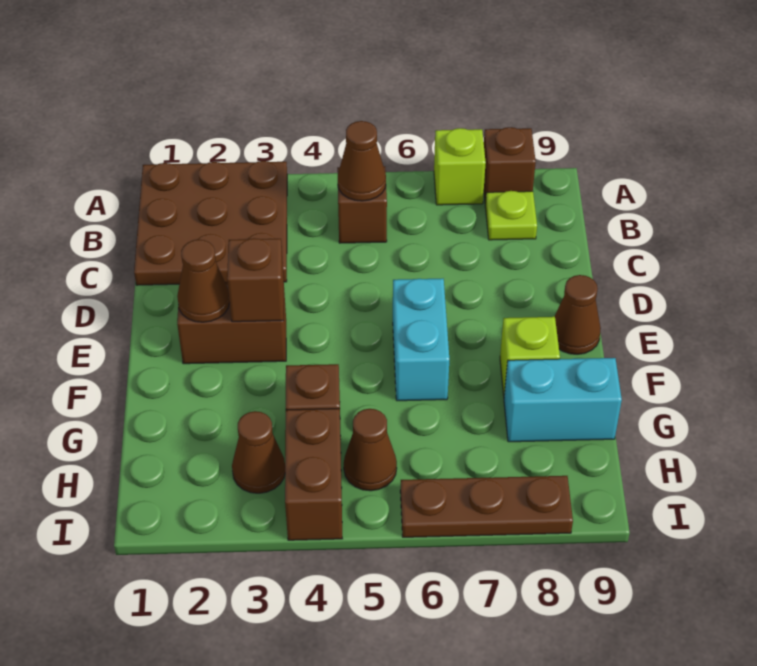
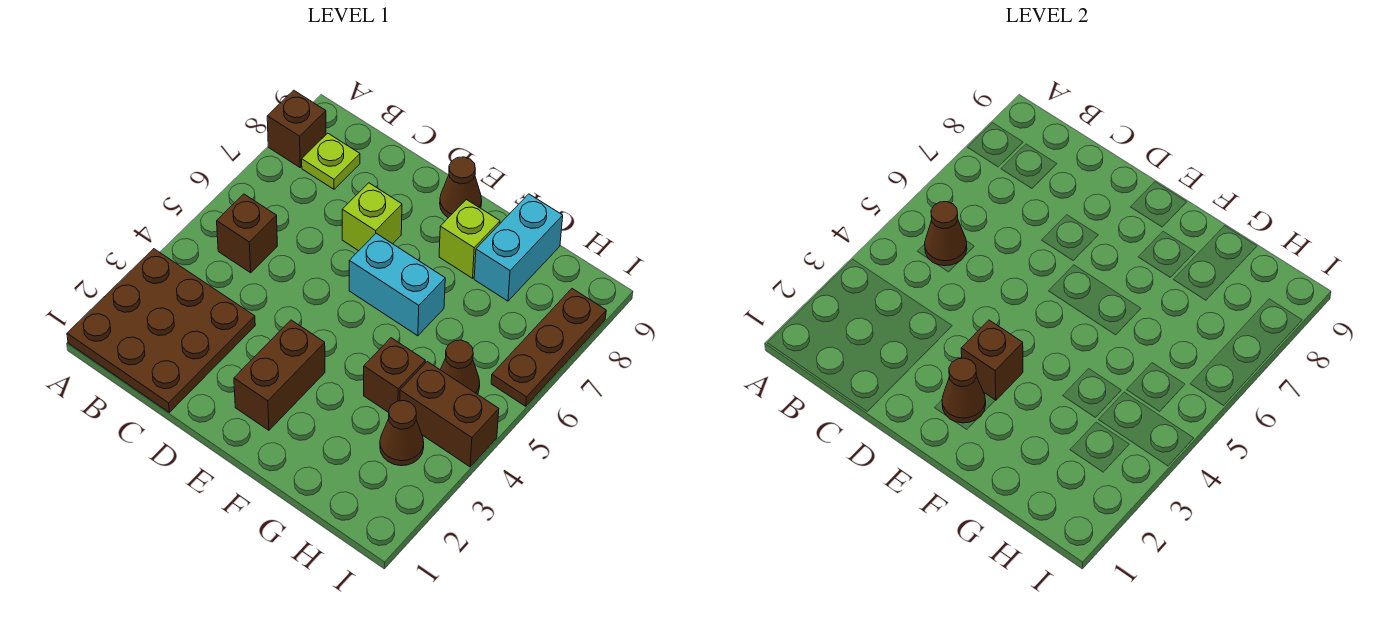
lime 1x1 brick [434,128,486,205] -> lime 1x1 brick moved to [342,183,402,251]

